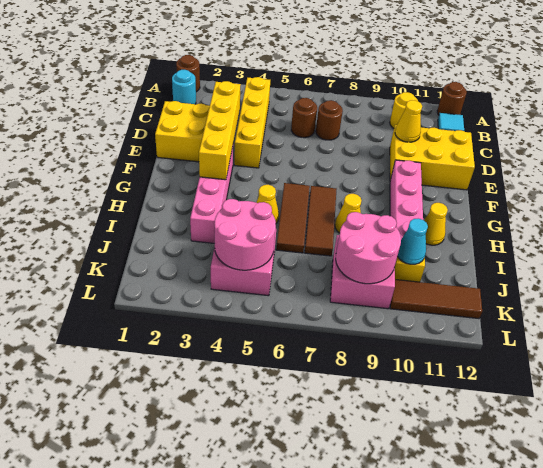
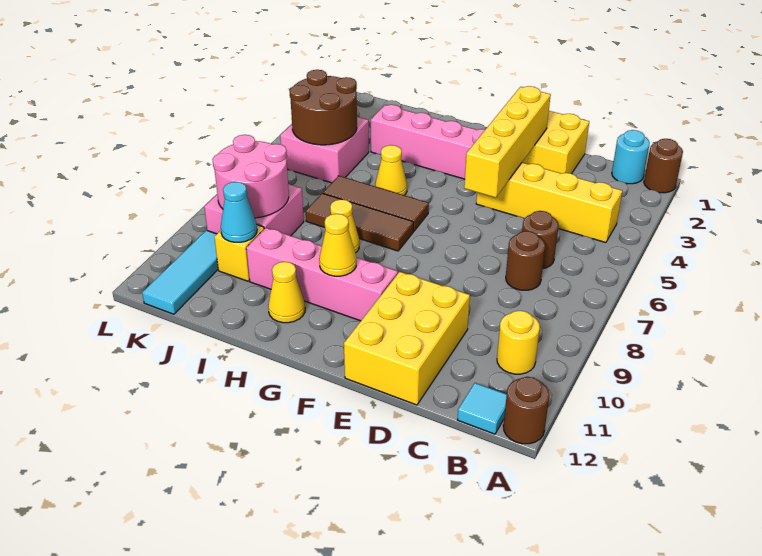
yellow 1x4 brick [199,81,241,180] -> yellow 1x4 brick turned to [464,86,551,198]
yellow 1x1 cone [395,100,422,142] -> yellow 1x1 cone moved to [319,214,356,276]
pink 2x2 round brick [214,199,276,270] -> brown 2x2 round brick [290,70,357,145]
brown 1x3 tile [390,280,482,319] -> cyan 1x3 tile [142,230,218,314]

